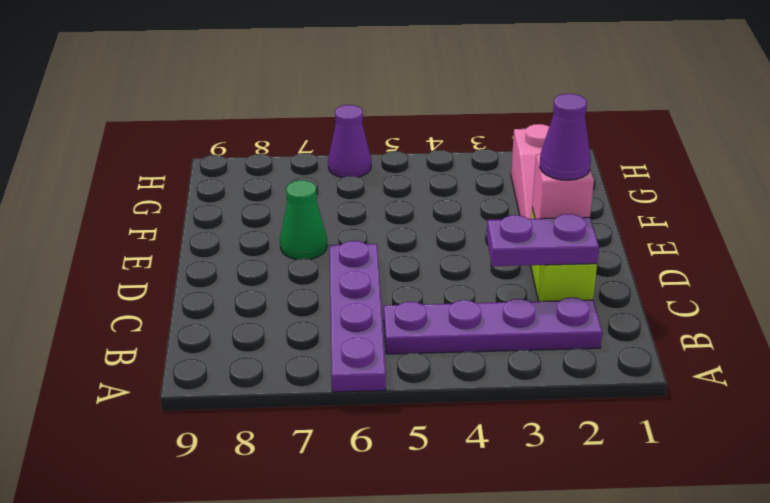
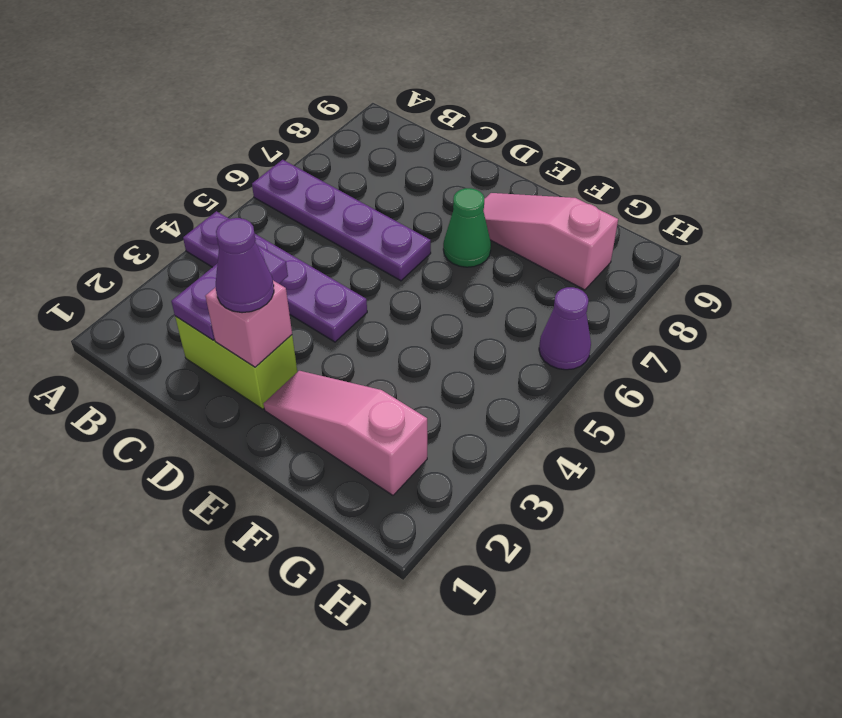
purple 1x4 plate [384,297,602,354] -> purple 1x4 plate turned to [183,211,367,342]
none -> pink 1x3 slope [483,193,618,290]

